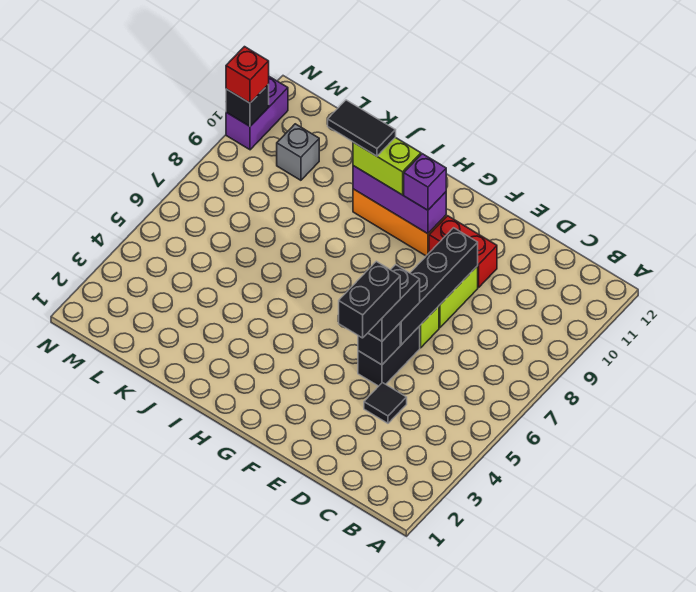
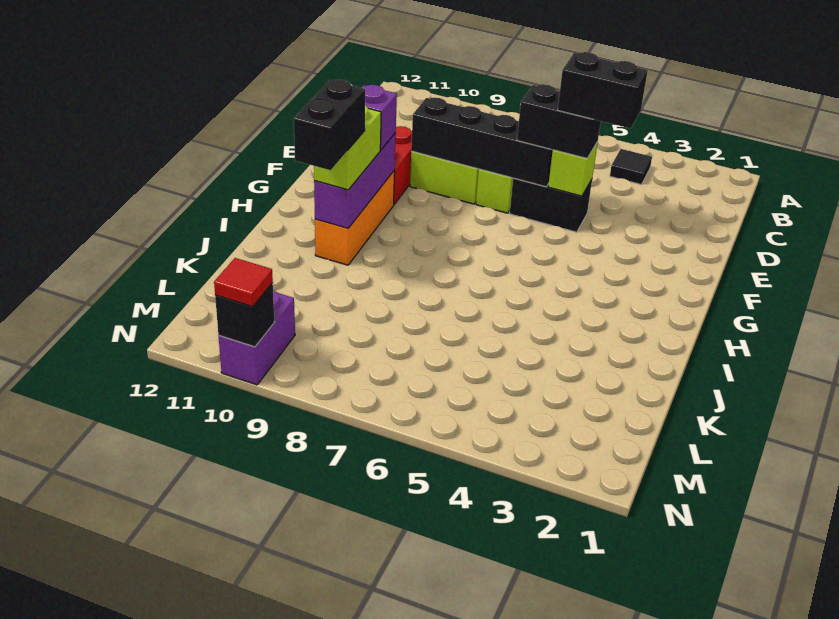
black 1x1 tile [364,383,407,423] -> black 1x1 tile moved to [610,149,652,184]
black 1x1 brick [358,323,400,365] -> lime 1x1 brick [548,142,598,196]
black 1x2 tile [327,100,396,156] -> black 1x2 brick [294,79,365,170]
grey 1x1 brick [277,124,319,180] -> none
purple 1x2 brick [226,77,288,150] -> purple 1x2 brick turned to [219,290,295,385]
red 1x1 brick [226,47,269,103] -> red 1x1 tile [214,258,273,307]

